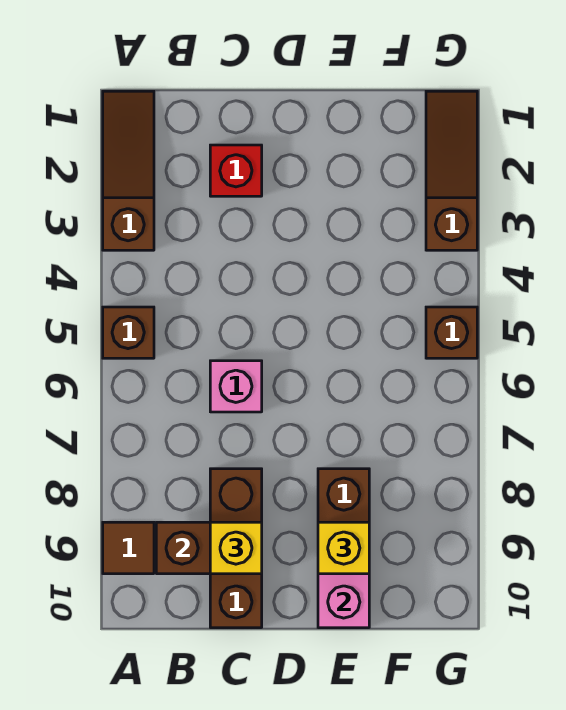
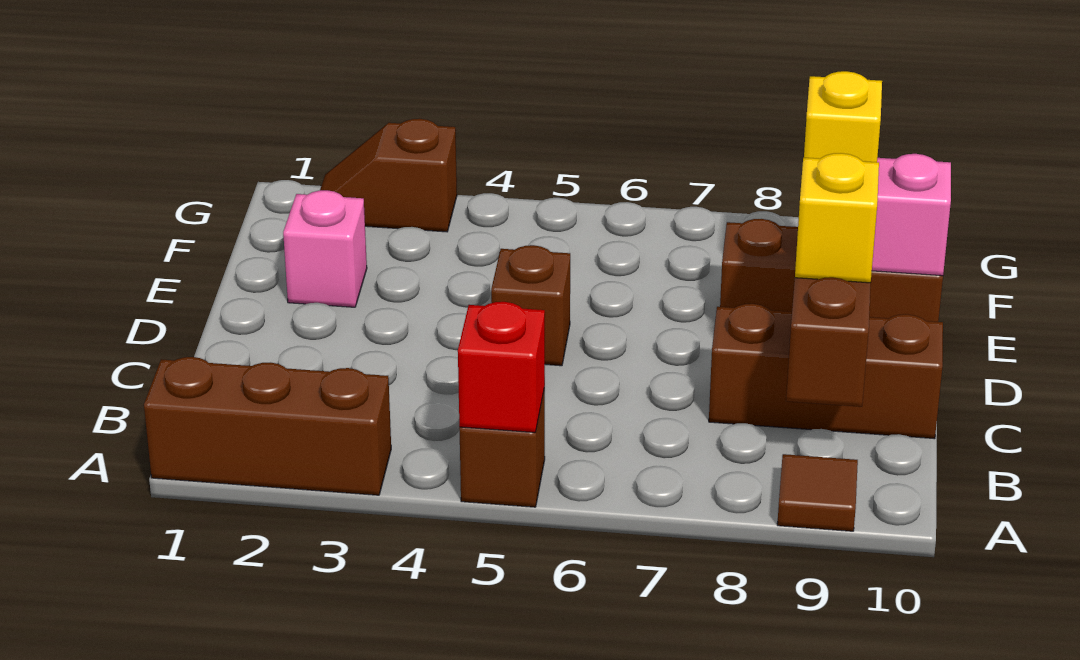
brown 1x3 slope [103,91,154,250] -> brown 1x3 brick [144,357,391,495]
red 1x1 brick [210,145,262,196] -> red 1x1 brick moved to [458,302,545,433]
pink 1x1 brick [210,361,262,412] -> pink 1x1 brick moved to [283,190,367,307]
brown 1x3 slope [426,91,477,250] -> brown 1x2 slope [320,119,457,232]
brown 1x1 brick [426,307,477,358] -> brown 1x1 brick moved to [491,245,570,366]

